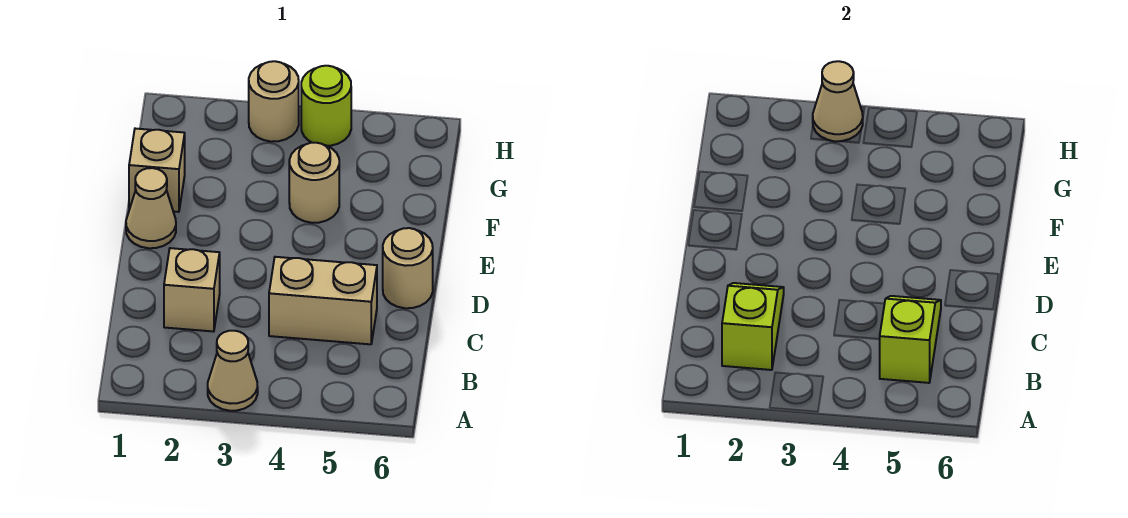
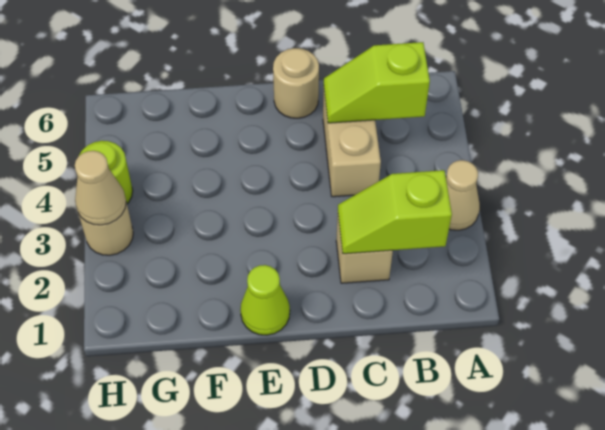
tan 1x1 cone [126,168,176,248] -> lime 1x1 cone [240,265,290,335]
tan 1x1 brick [129,129,185,212] -> none
tan 1x1 round brick [289,143,339,223] -> none

